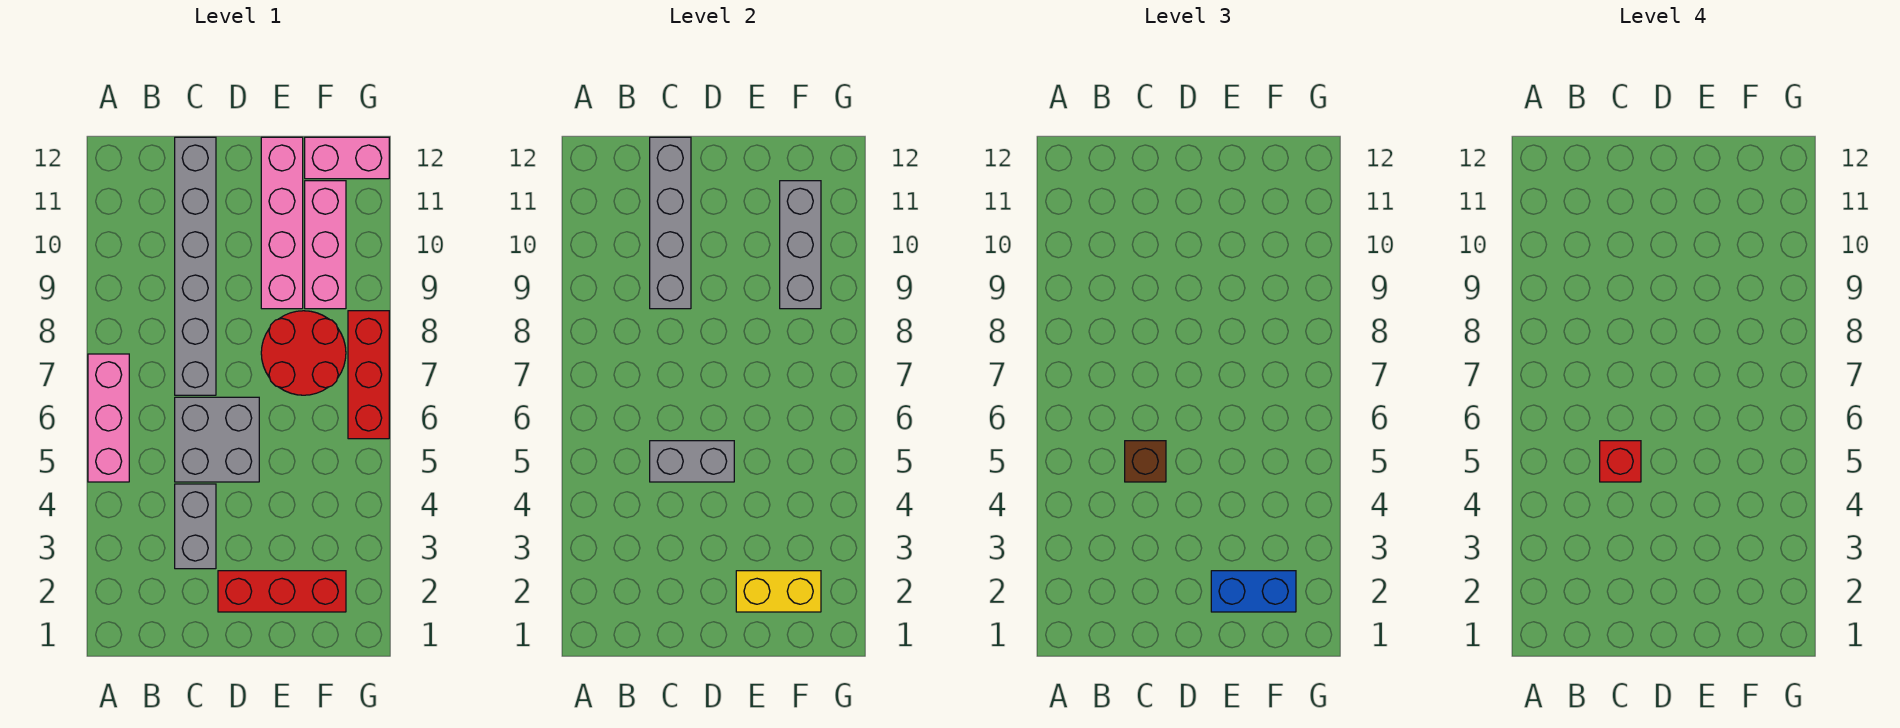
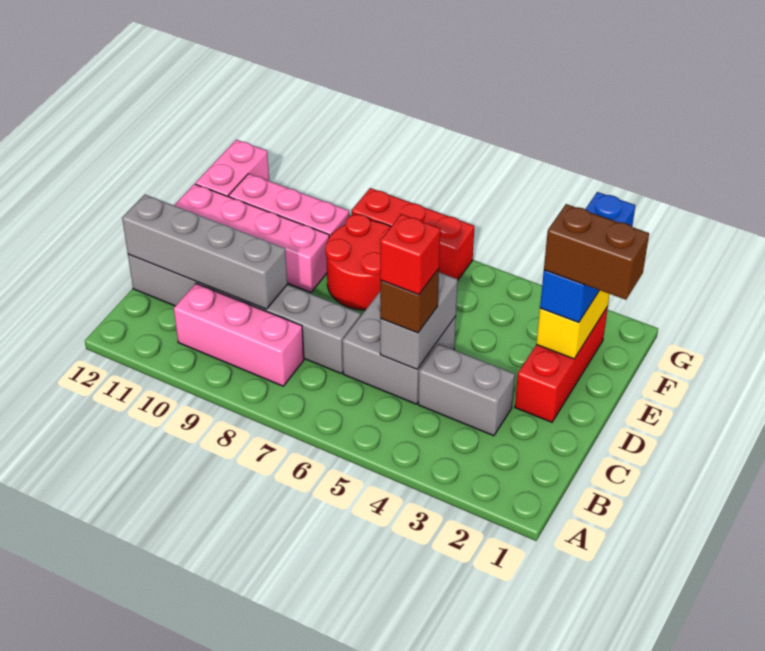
pink 1x3 brick [88,354,129,482] -> pink 1x3 brick moved to [174,283,304,386]
none -> brown 1x2 brick [544,204,649,300]
blue 1x2 brick [1211,571,1296,612] -> blue 1x3 brick [540,192,635,322]
grey 1x3 brick [780,181,821,309] -> none

